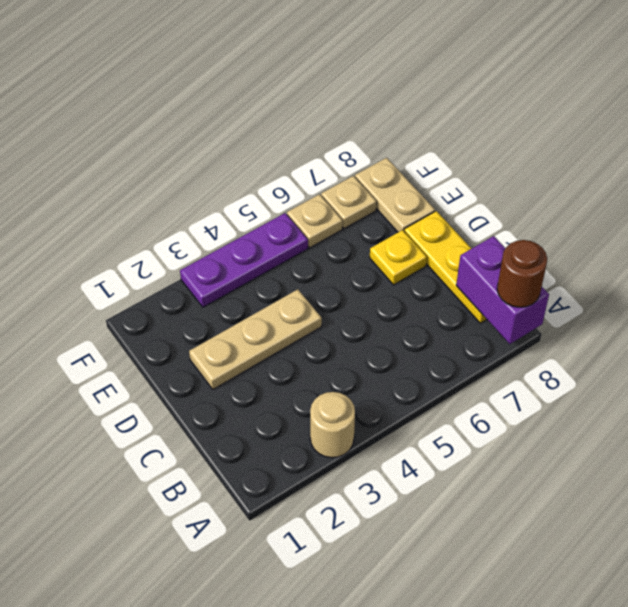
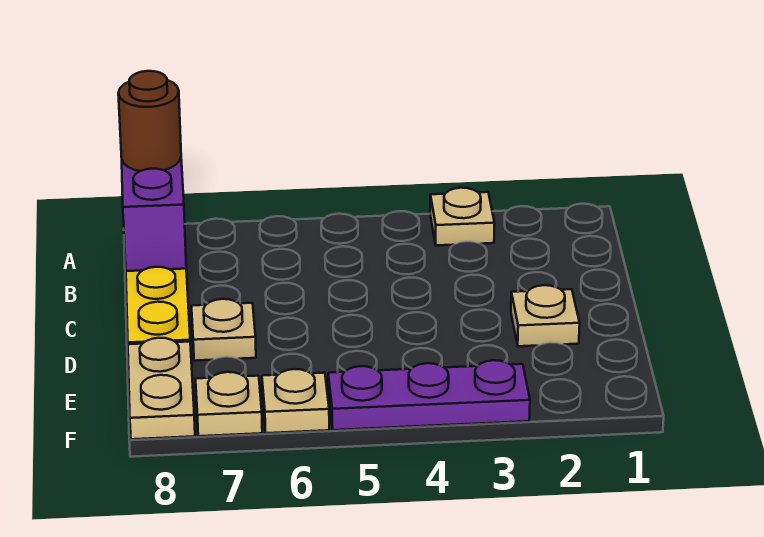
tan 1x1 round brick [310,392,355,458] -> tan 1x1 plate [430,188,495,245]
tan 1x3 plate [189,289,322,389] -> tan 1x1 plate [511,285,580,346]
yellow 1x1 plate [370,230,427,285] -> tan 1x1 plate [191,299,256,361]

